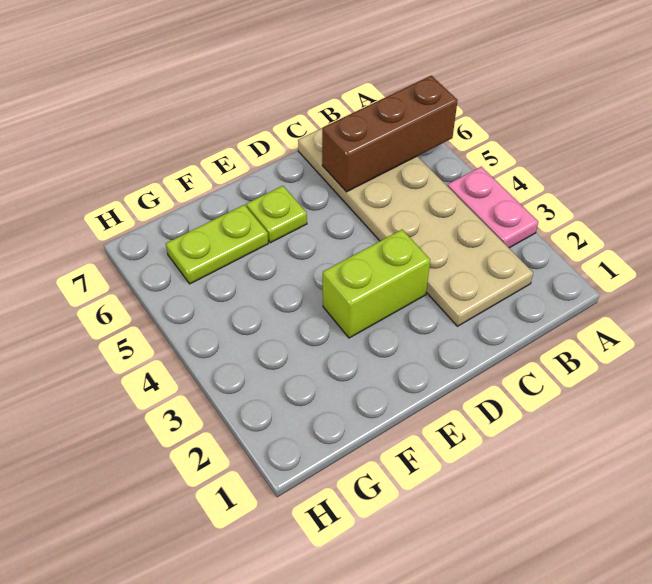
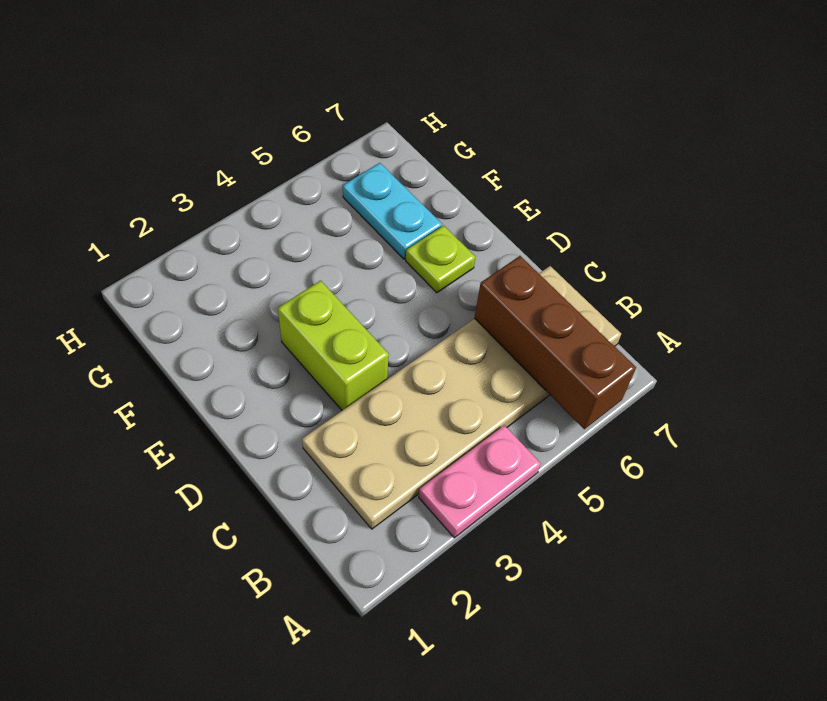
lime 1x2 plate [166,205,268,284] -> cyan 1x2 plate [343,163,442,259]

